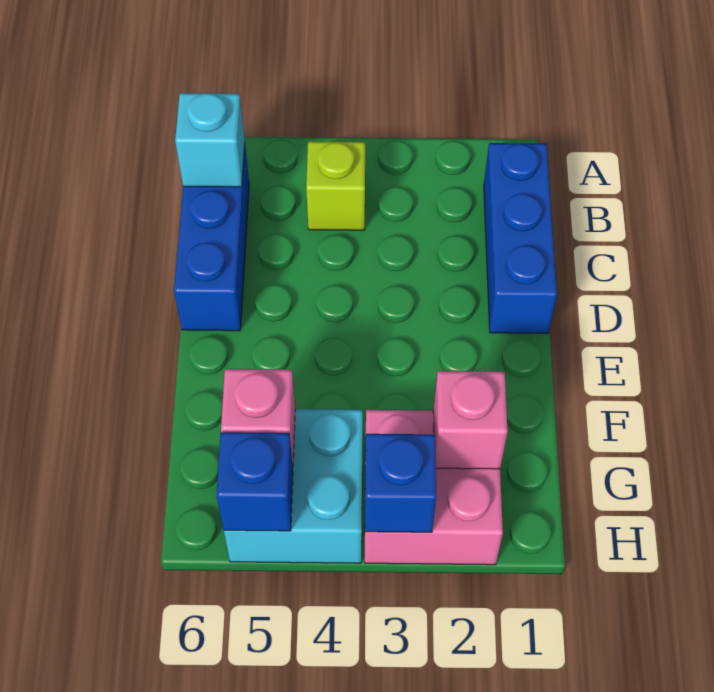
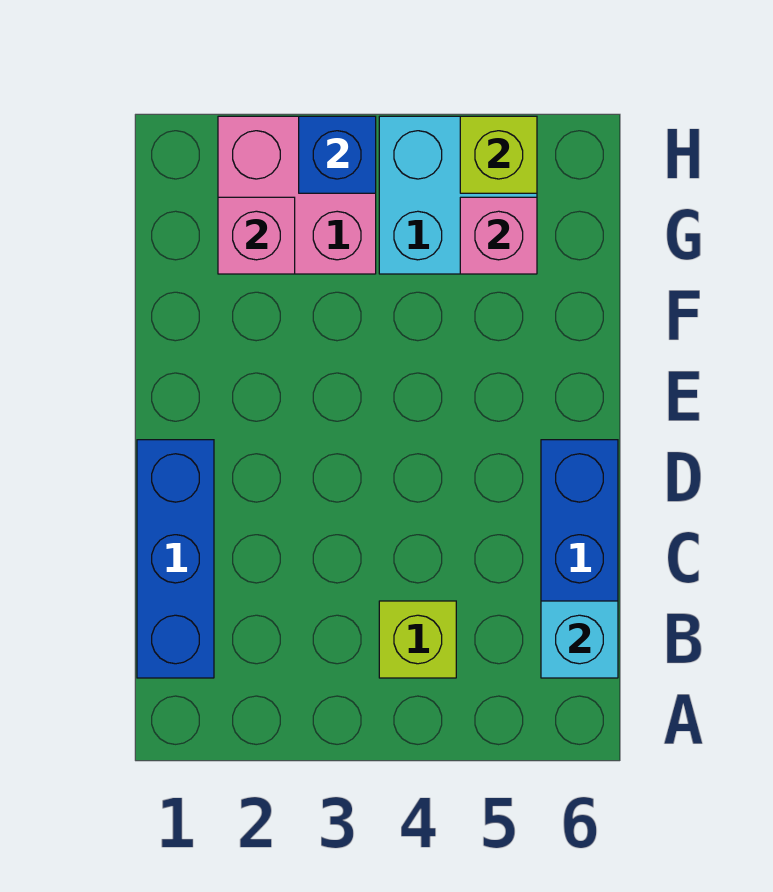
blue 1x1 brick [217,432,293,531] -> lime 1x1 brick [460,116,537,193]

